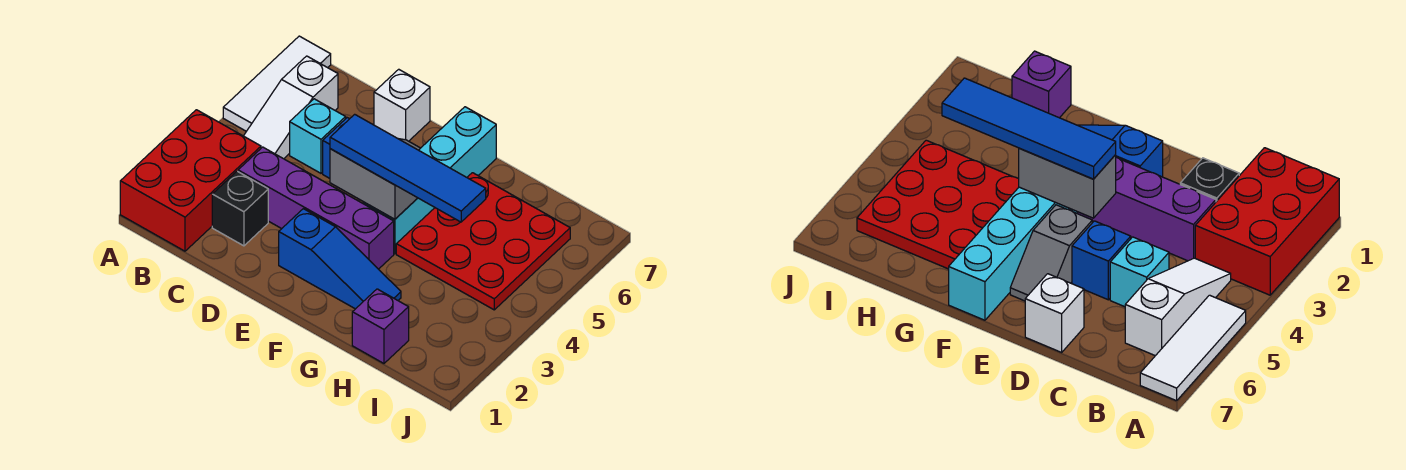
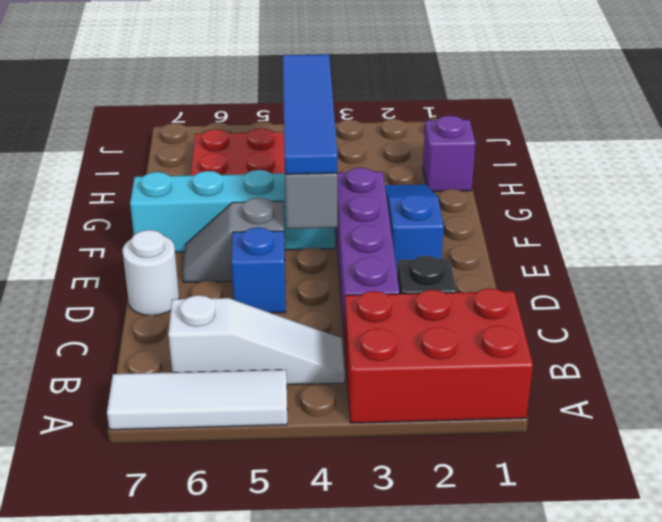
cyan 1x1 brick [290,99,346,173] -> none
white 1x1 brick [374,69,430,141] -> white 1x1 round brick [122,230,179,316]

